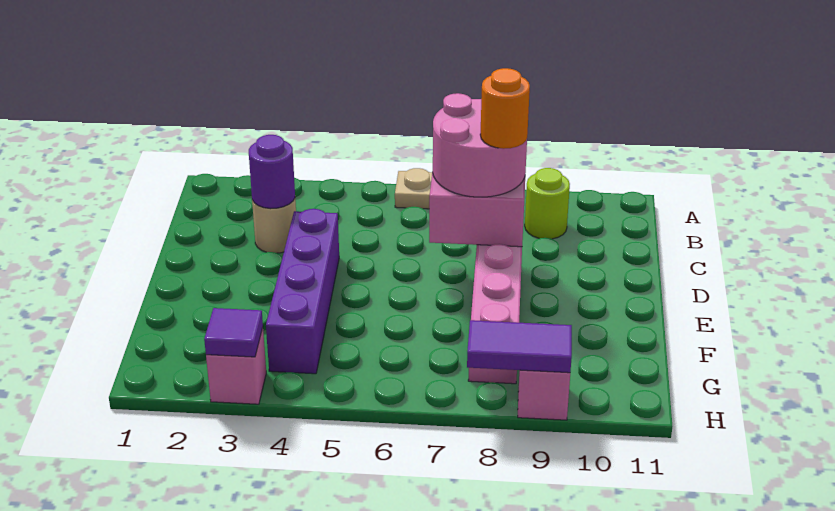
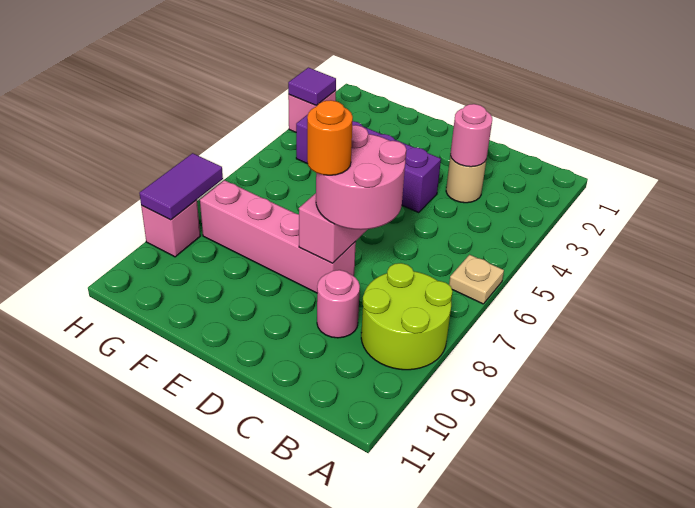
lime 1x1 round brick [525,168,570,239] -> lime 2x2 round brick [361,263,453,370]
purple 1x1 round brick [249,135,295,209] -> pink 1x1 round brick [450,104,492,167]
none -> pink 1x1 round brick [317,270,360,338]

